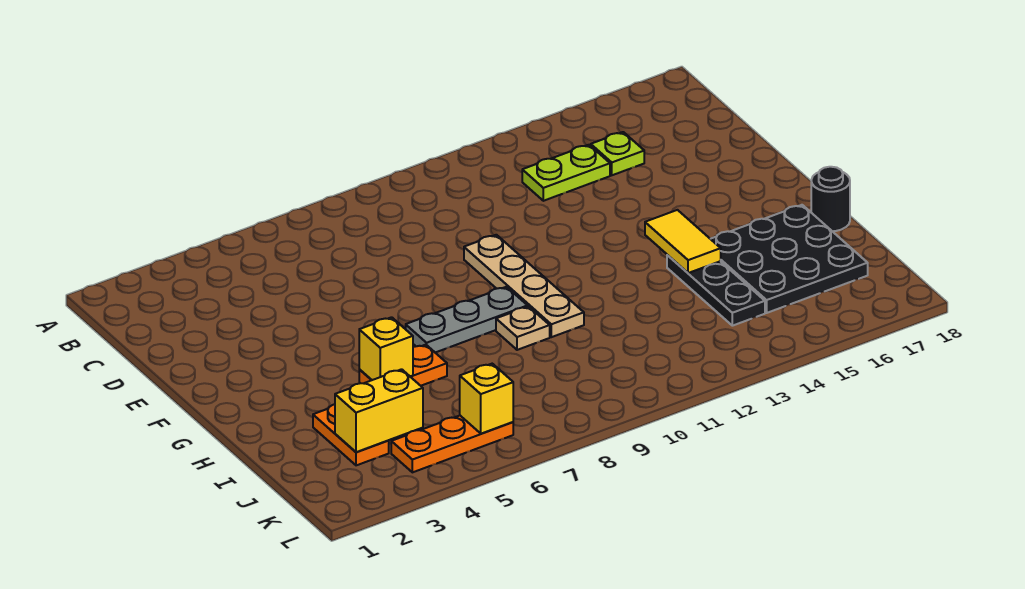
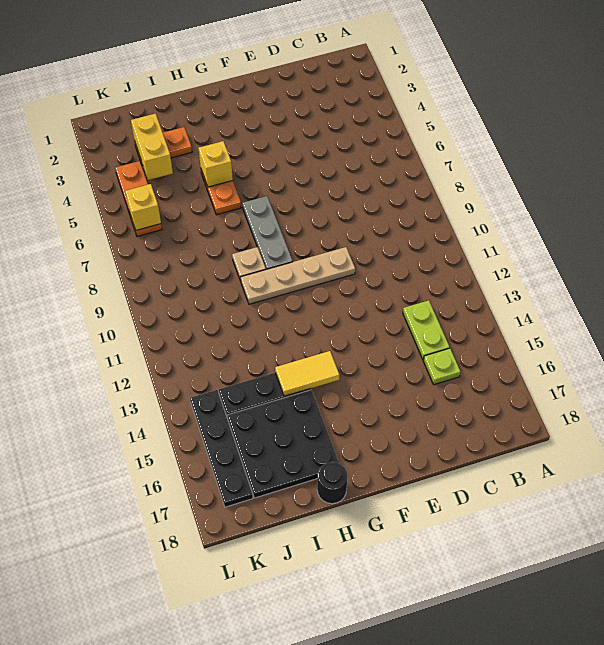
none -> black 1x4 plate [190,390,253,507]

